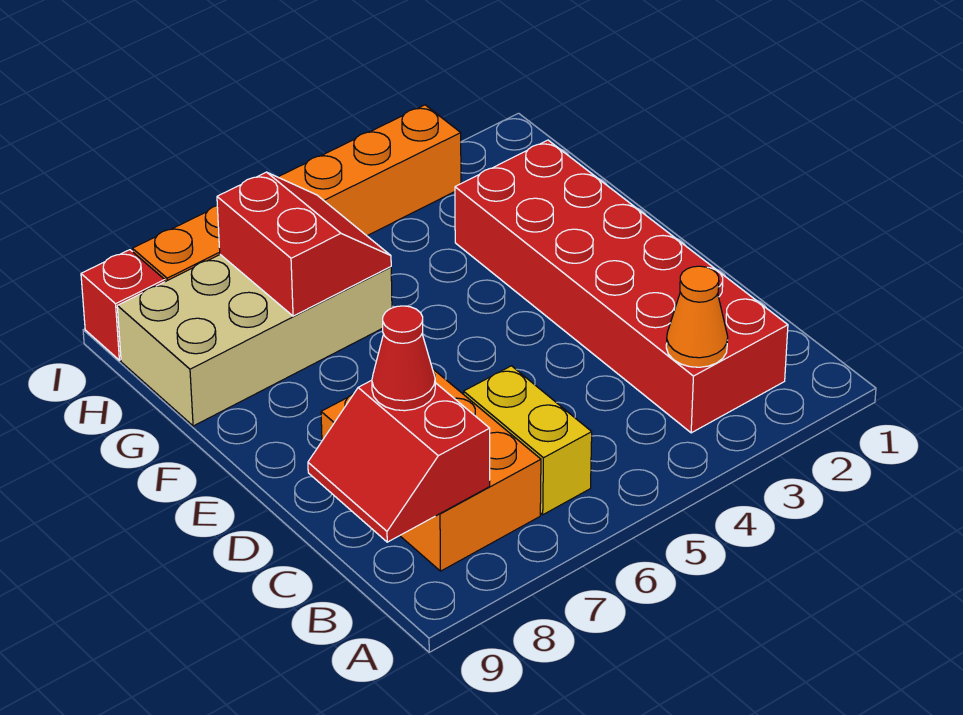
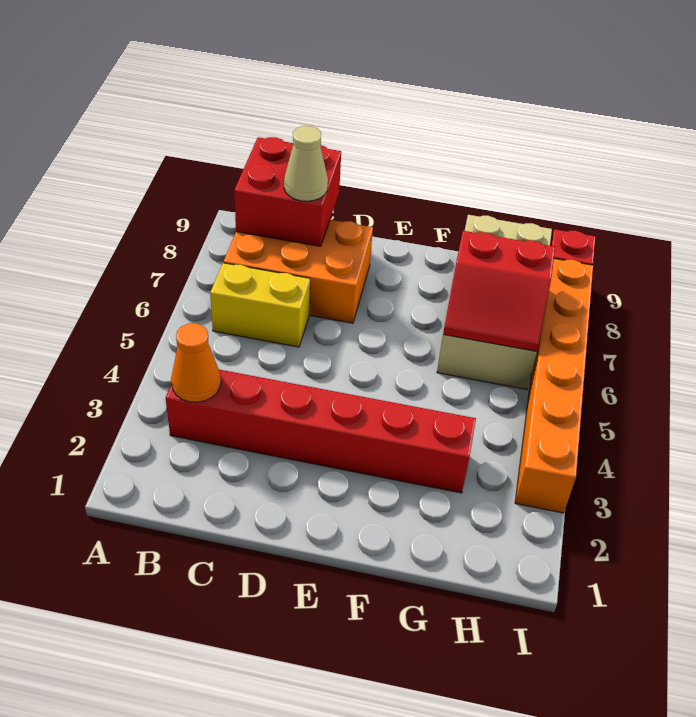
red 2x6 brick [455,140,788,433] -> red 1x6 brick [166,370,476,493]
red 2x2 slope [308,380,490,542] -> red 2x2 brick [234,137,341,246]
red 1x1 cone [372,306,435,411] -> tan 1x1 cone [284,126,328,201]

